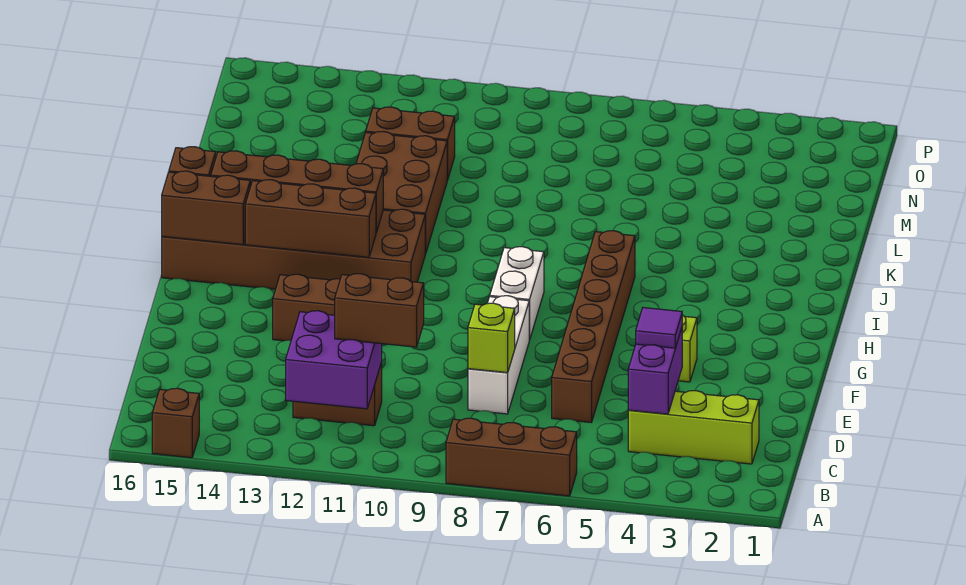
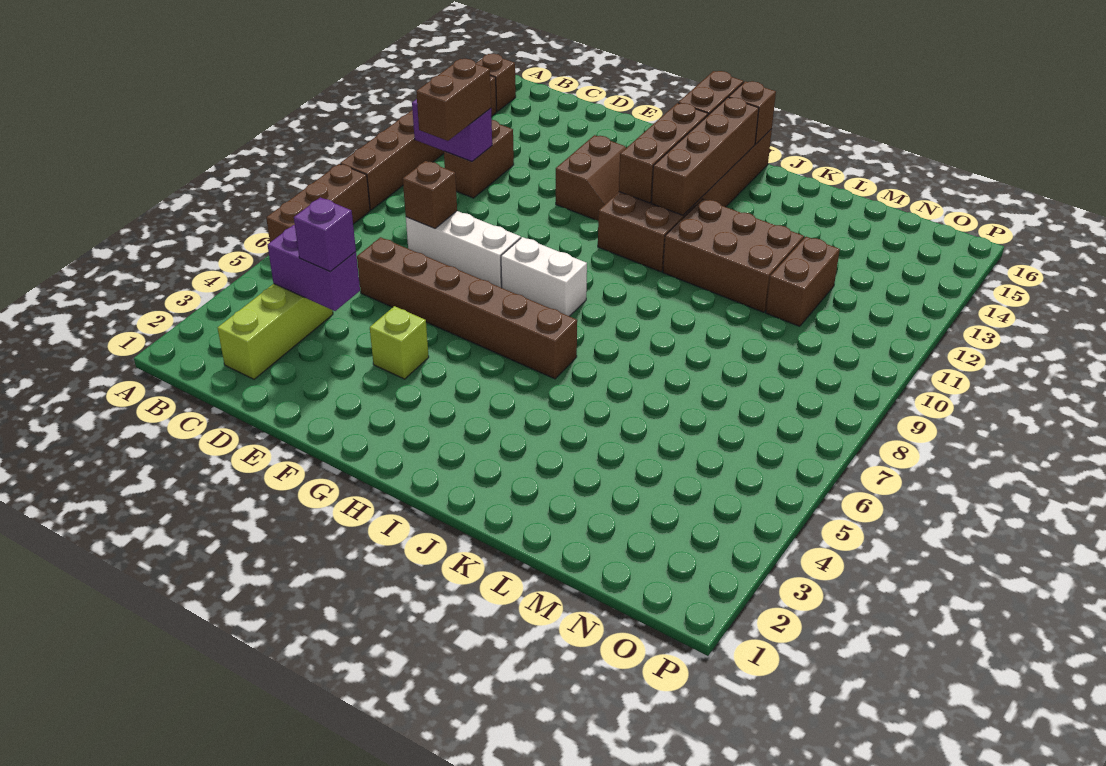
none -> brown 1x6 brick [340,76,497,210]
purple 2x2 brick [286,311,382,409] -> purple 1x2 brick [412,99,492,161]
purple 1x1 tile [636,308,682,348] -> purple 1x1 brick [294,197,356,272]
lime 1x1 brick [468,303,515,373] -> brown 1x1 brick [403,161,457,229]

